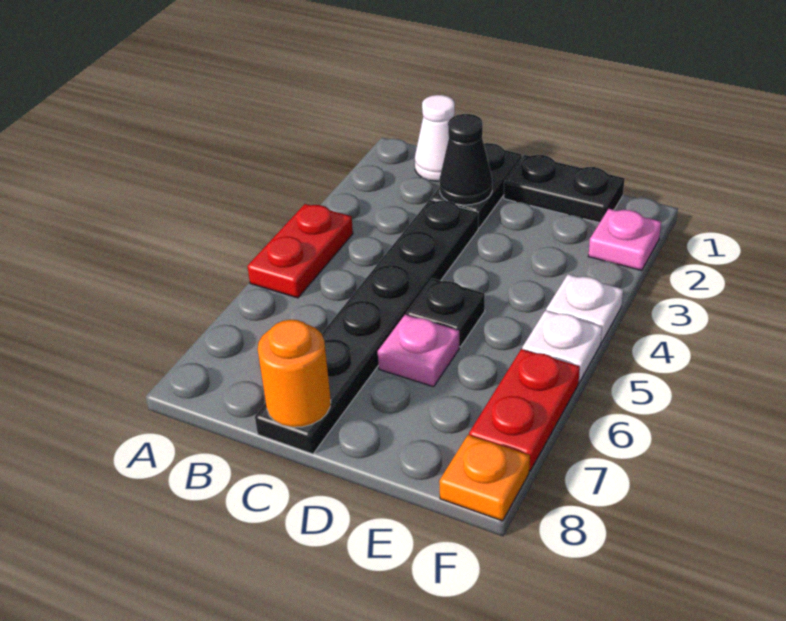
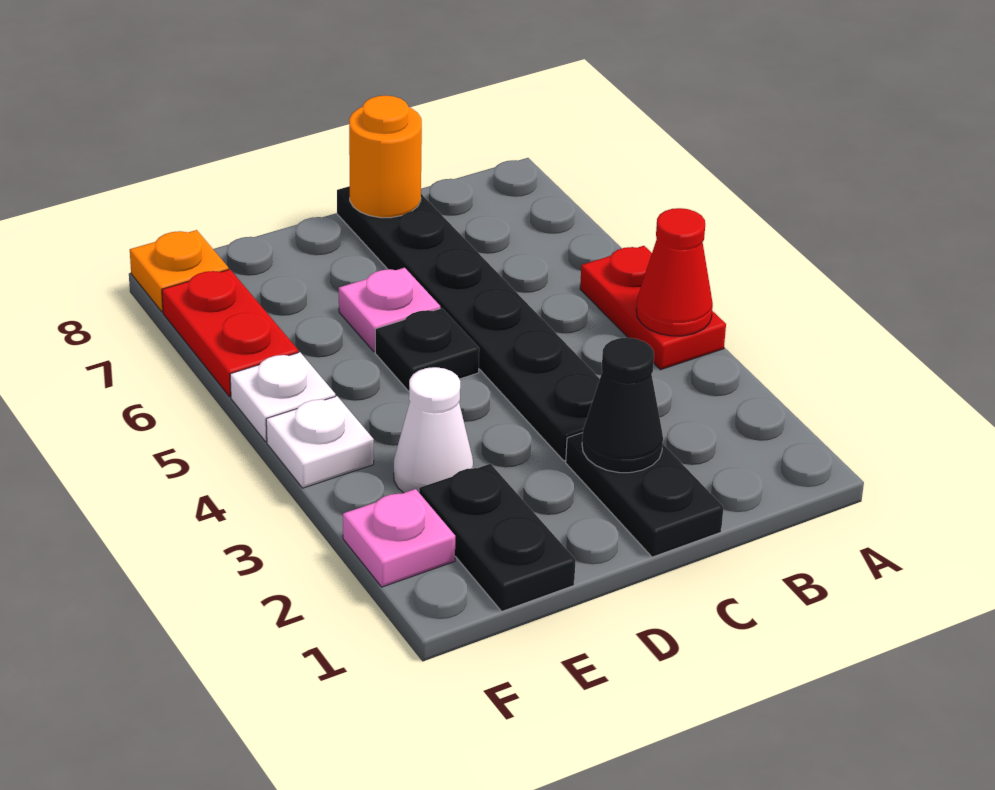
none -> red 1x1 cone [636,208,713,336]
white 1x1 cone [415,95,455,181] -> white 1x1 cone moved to [394,367,473,493]
black 1x2 plate [504,155,625,223] -> black 1x2 plate turned to [419,464,576,611]

